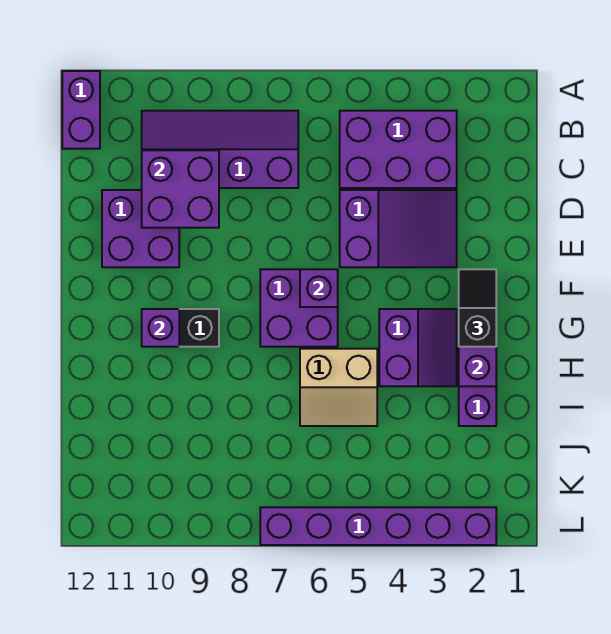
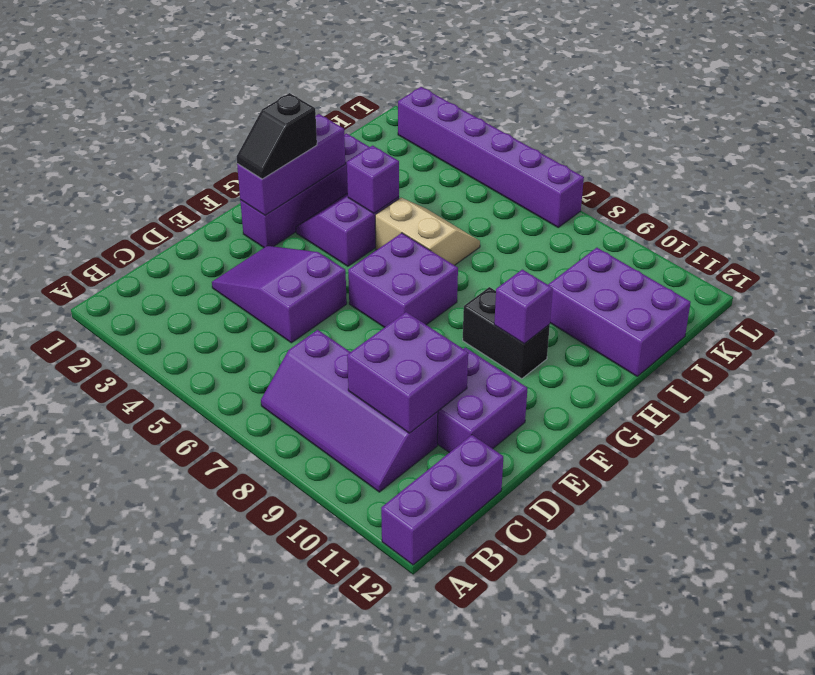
purple 1x2 brick [62,71,100,149] -> purple 1x3 brick [381,435,503,565]
purple 2x3 brick [340,111,457,188] -> purple 2x3 brick moved to [548,248,691,376]
purple 1x1 brick [300,269,338,307] -> purple 1x1 brick moved to [347,146,399,213]

